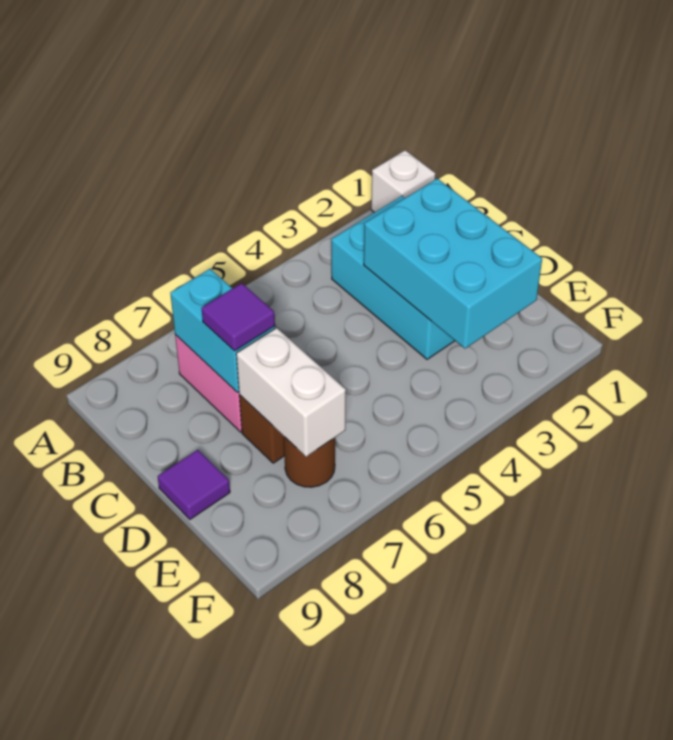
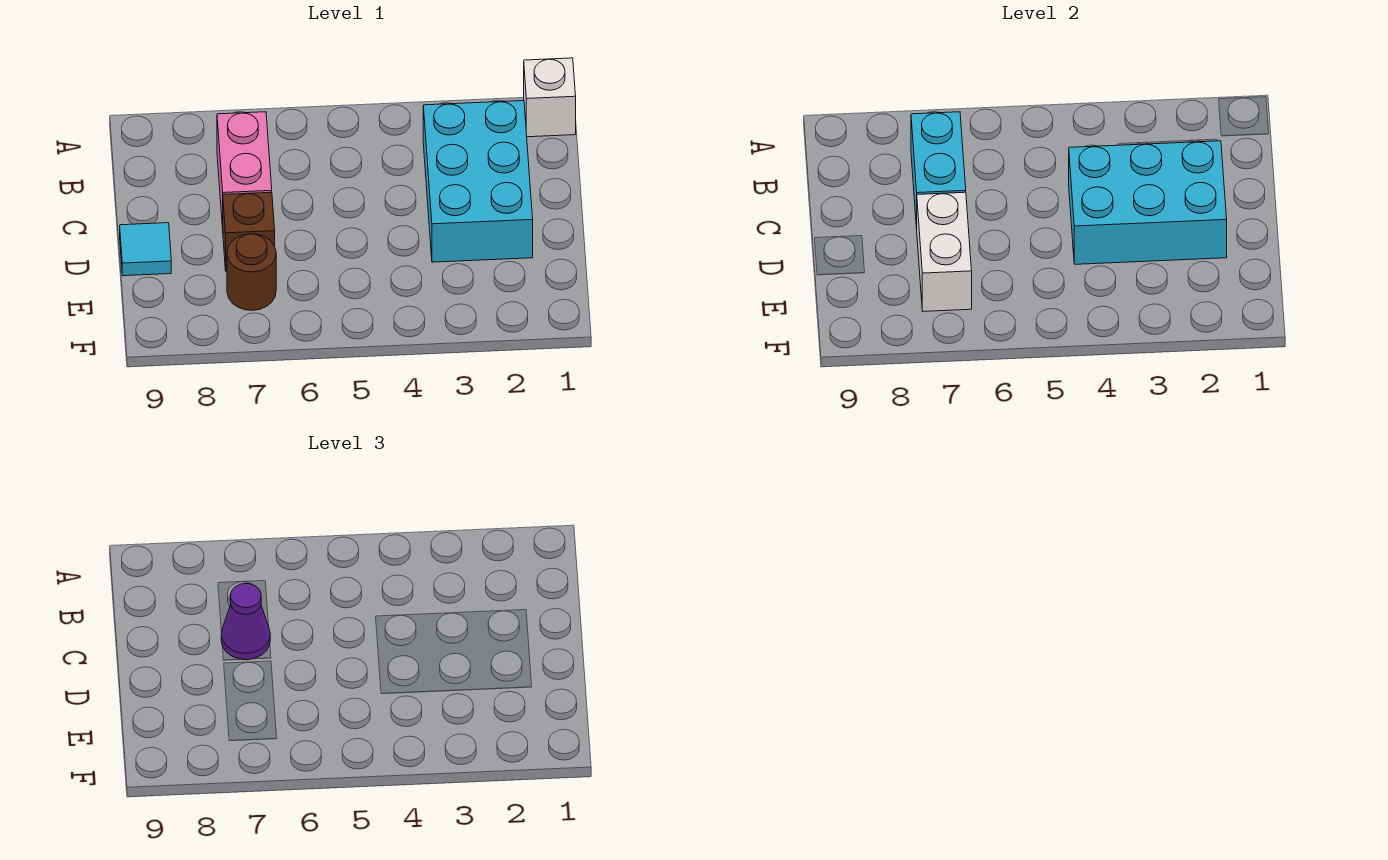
cyan 2x3 brick [364,178,542,349] -> cyan 2x3 brick turned to [1069,141,1227,264]
purple 1x1 tile [201,283,275,351] -> purple 1x1 cone [221,583,270,660]
purple 1x1 tile [158,450,230,519] -> cyan 1x1 tile [120,223,171,276]

